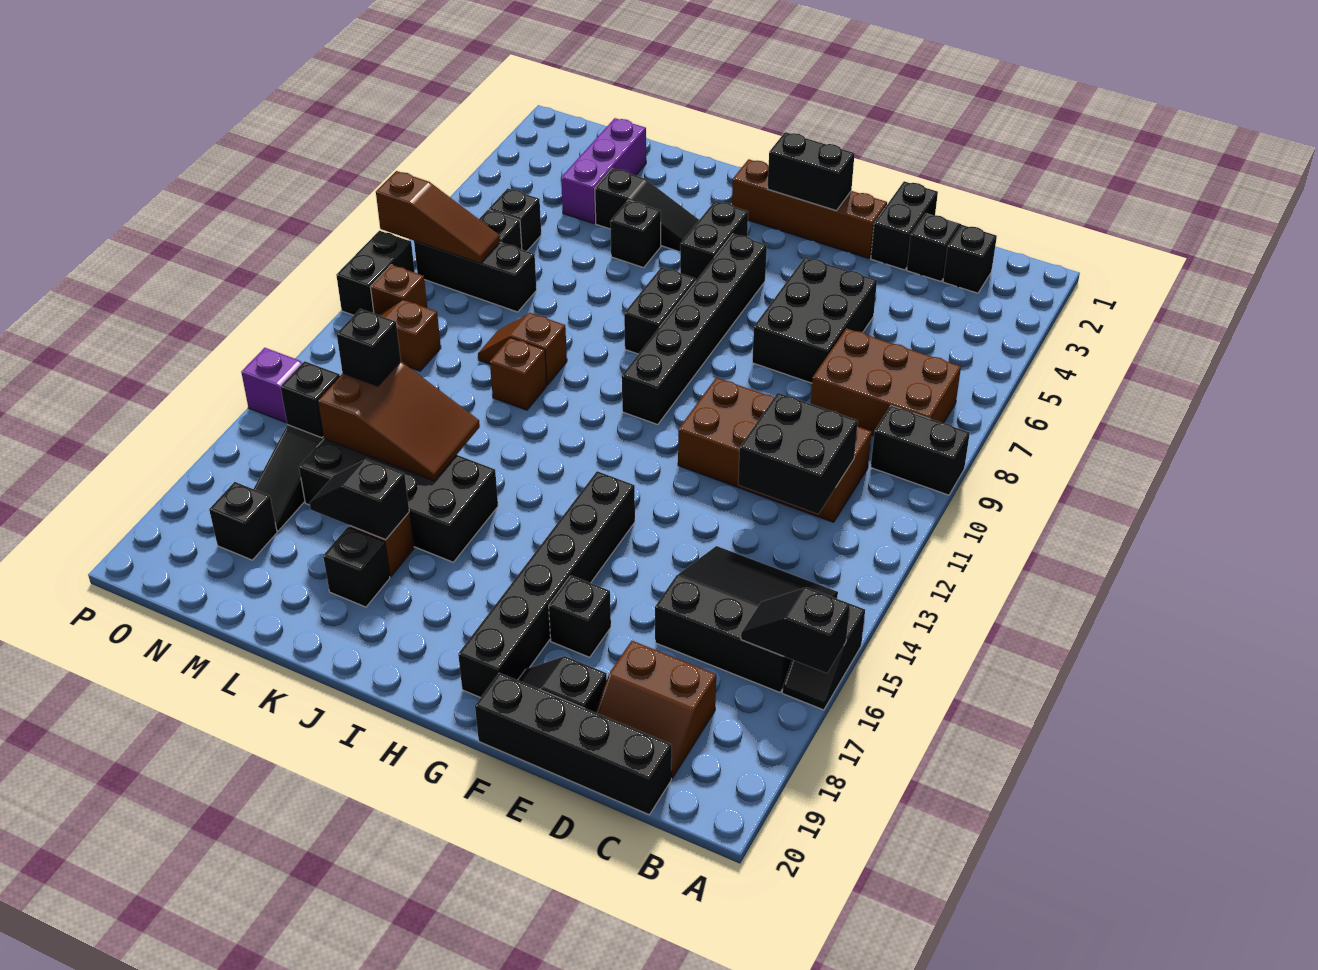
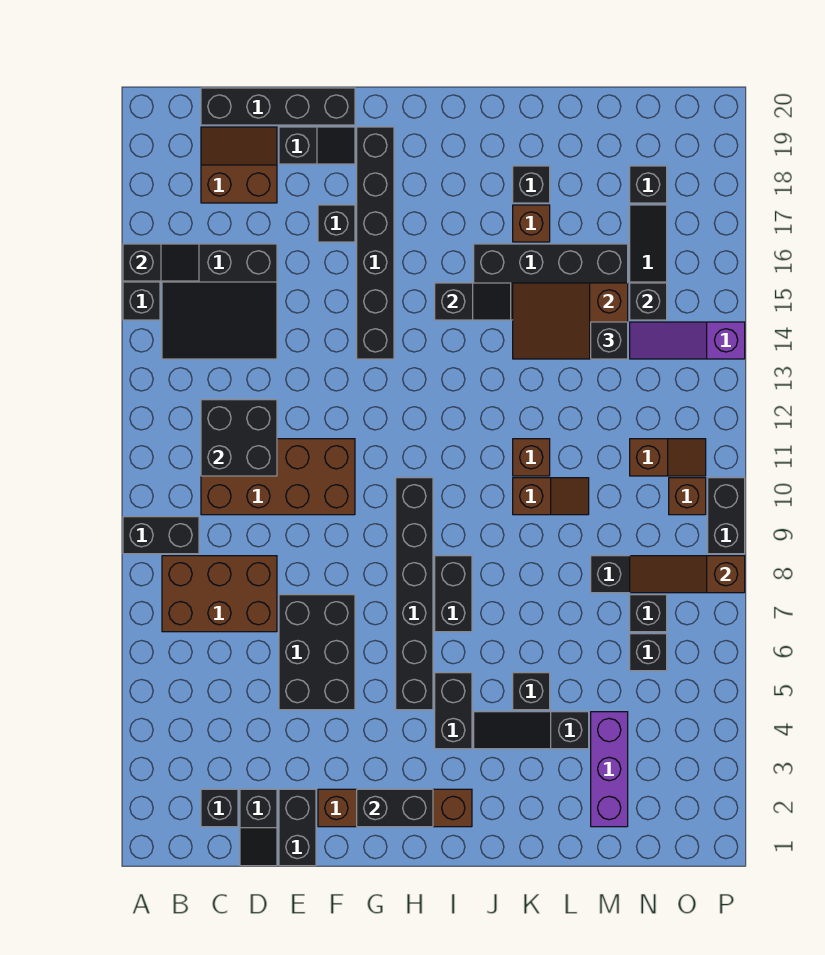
black 1x2 slope [310,459,409,540] -> black 1x2 slope moved to [435,283,511,320]

